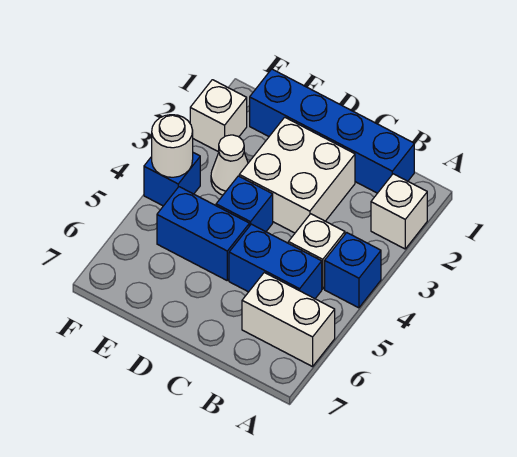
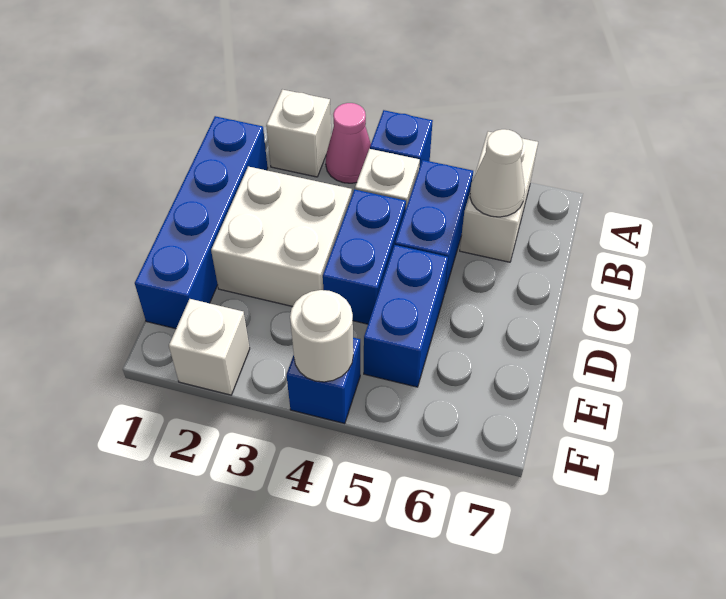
none -> pink 1x1 cone [326,103,371,183]
blue 1x1 brick [216,176,273,232] -> blue 1x2 brick [323,189,406,324]
white 1x1 cone [211,135,248,195] -> white 1x1 cone moved to [470,129,525,217]

